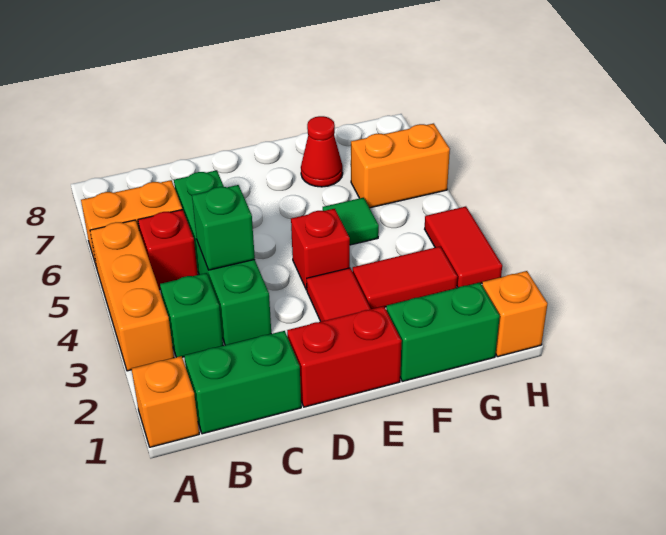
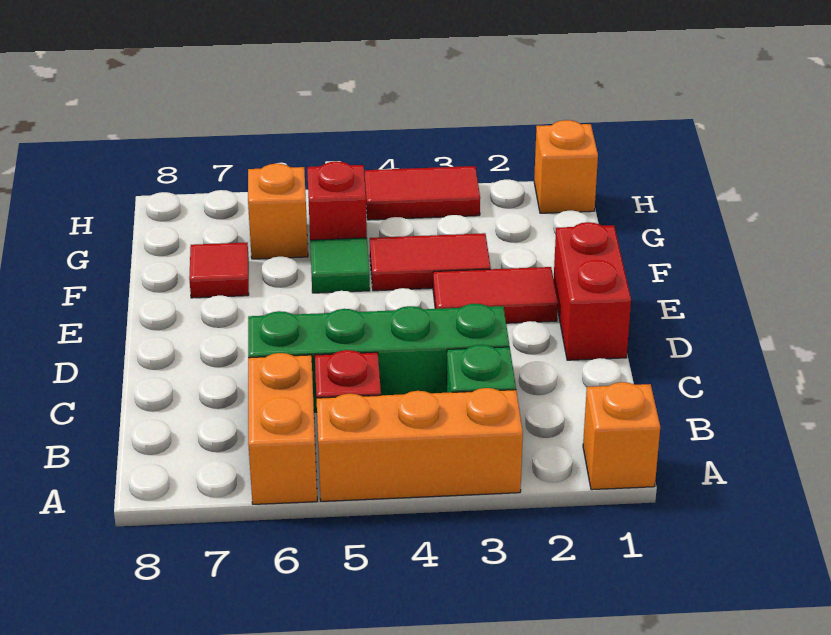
green 1x2 brick [184,331,301,434] -> none
green 1x1 brick [192,185,255,270] -> none
red 1x1 brick [291,209,350,290] -> red 1x1 brick moved to [307,161,367,240]
green 1x2 brick [386,283,500,381] -> none
red 1x2 tile [353,247,458,309] -> red 1x2 tile turned to [370,233,491,291]
red 1x1 cone [301,116,343,187] -> red 1x1 tile [189,243,249,298]
orange 1x2 brick [351,123,450,208] -> orange 1x1 brick [248,164,308,259]

